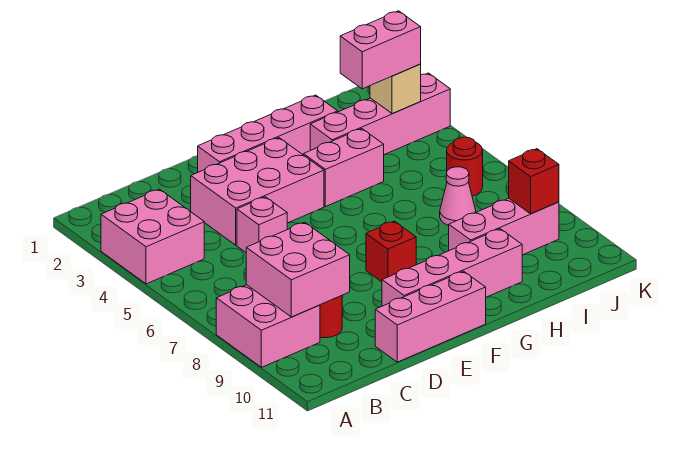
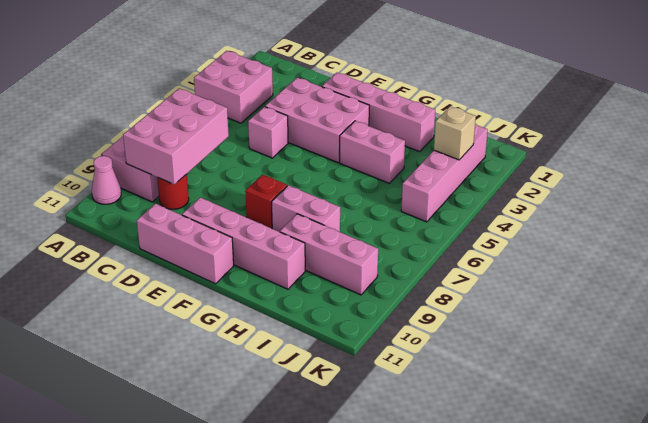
pink 2x2 brick [246,222,350,317] -> pink 2x3 brick [123,88,229,184]
pink 1x4 brick [310,73,450,155] -> pink 1x4 brick turned to [401,124,488,222]
pink 1x2 brick [340,11,421,89] -> pink 1x2 brick moved to [272,185,340,232]
pink 1x1 cone [440,167,476,225] -> pink 1x1 cone moved to [92,156,121,204]
red 1x1 round brick [447,137,483,196] -> none
red 1x1 brick [509,149,559,214] -> none

